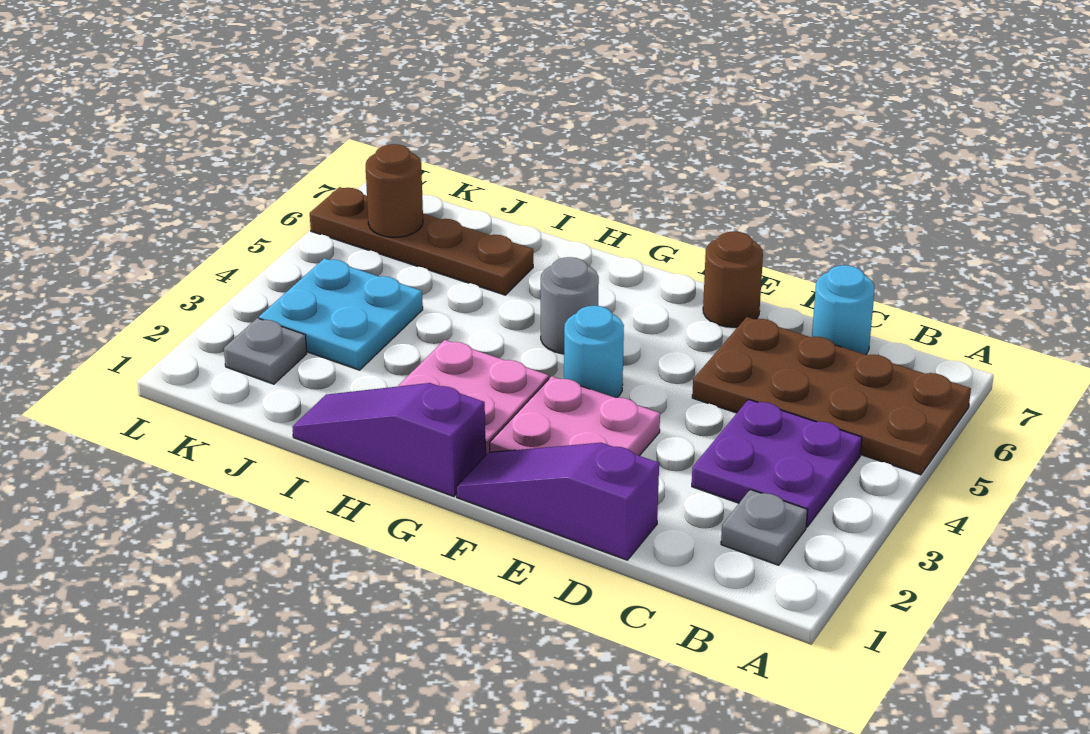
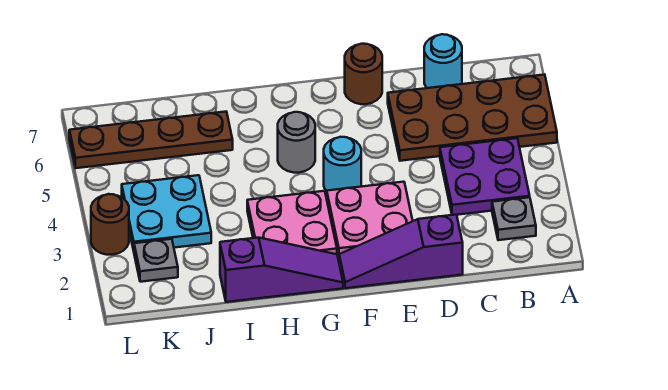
purple 1x3 slope [293,383,486,496] -> purple 1x3 slope turned to [220,238,343,302]
brown 1x1 round brick [366,144,423,237] -> brown 1x1 round brick moved to [91,194,129,255]

